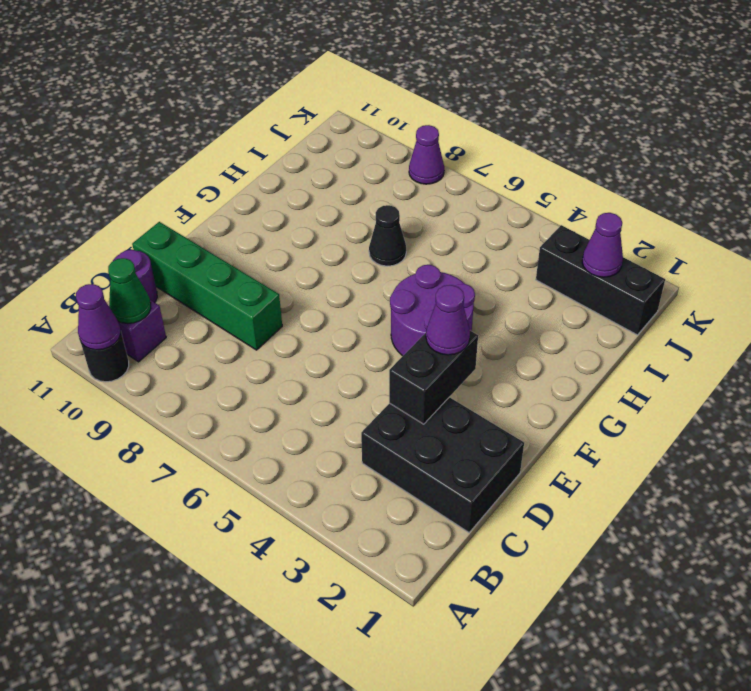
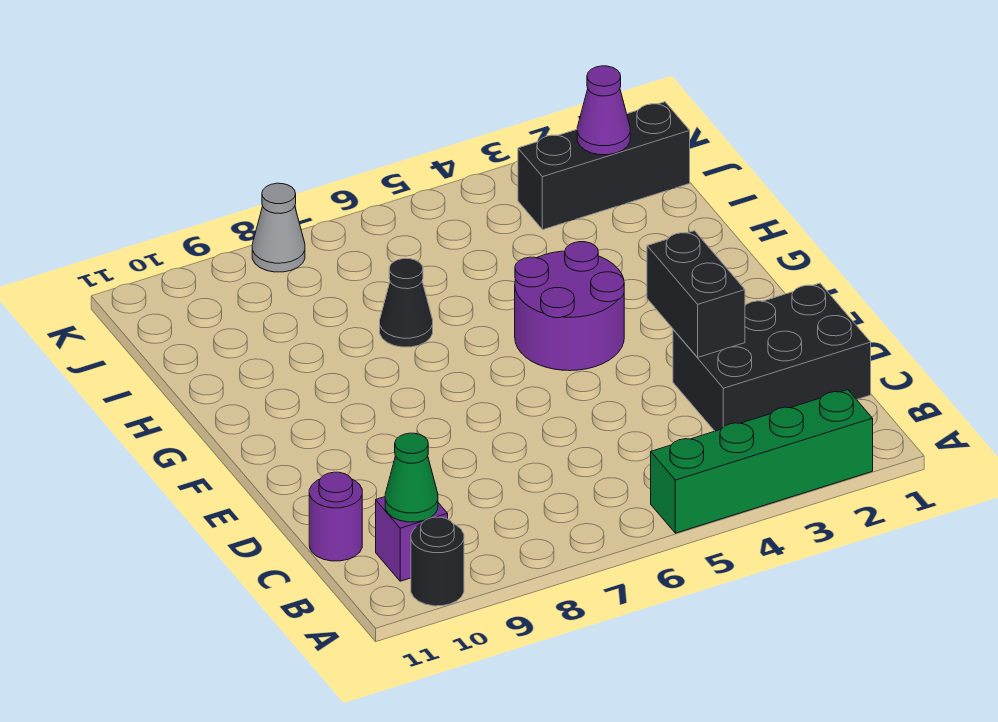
purple 1x1 cone [76,284,121,350] -> none
green 1x4 brick [132,222,282,350] -> green 1x4 brick moved to [651,390,873,533]
purple 1x1 cone [426,285,470,355] -> none
purple 1x1 cone [409,125,444,184] -> grey 1x1 cone [252,183,305,272]

